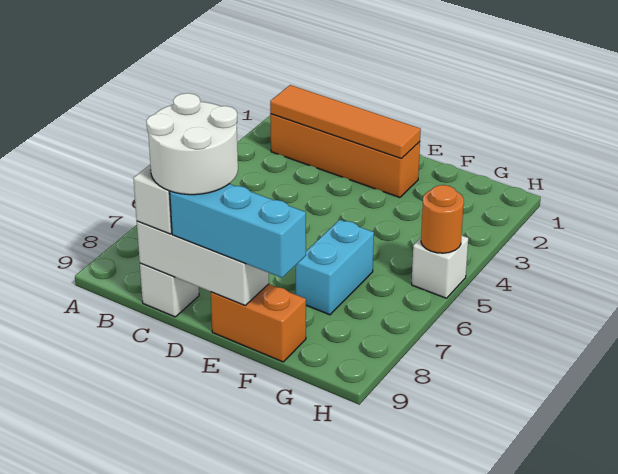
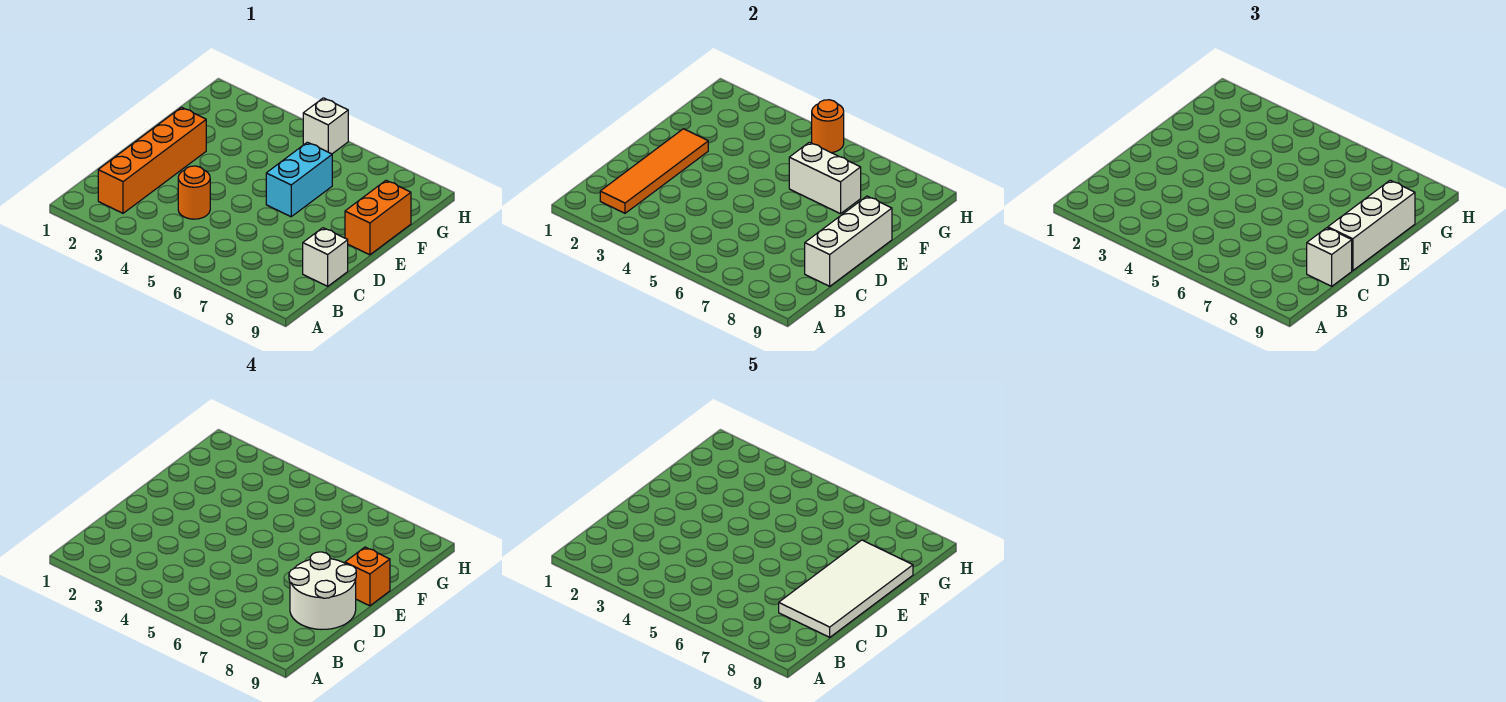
none -> orange 1x1 round brick [178,166,210,219]
none -> white 2x4 tile [779,540,913,637]
cyan 1x3 brick [170,184,306,278] -> white 1x3 brick [1328,180,1415,271]
none -> orange 1x1 brick [345,547,390,606]
cyan 1x2 brick [296,220,374,315] -> cyan 1x2 brick turned to [266,142,332,217]
none -> white 1x2 brick [789,142,861,214]

